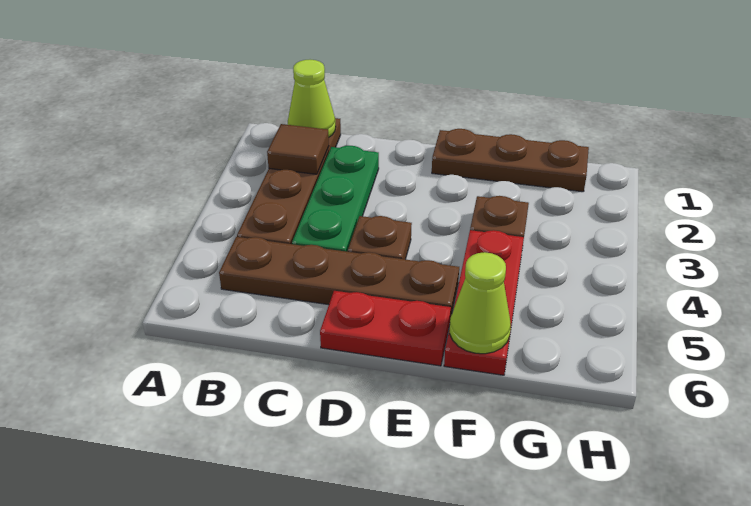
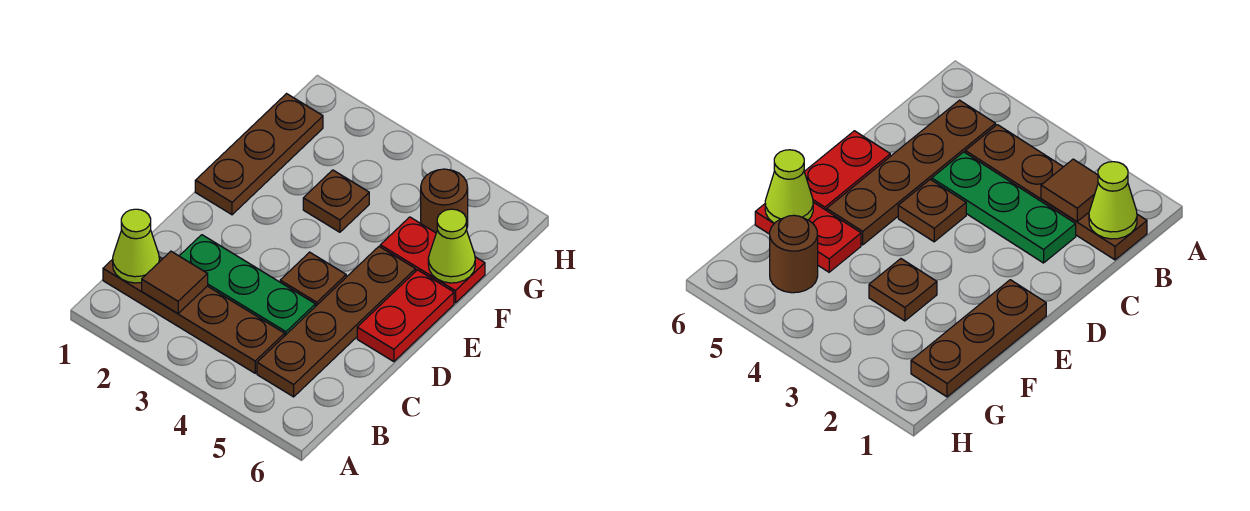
red 1x3 plate [444,230,524,375] -> red 1x2 plate [380,217,485,303]
none -> brown 1x1 round brick [421,169,468,233]

